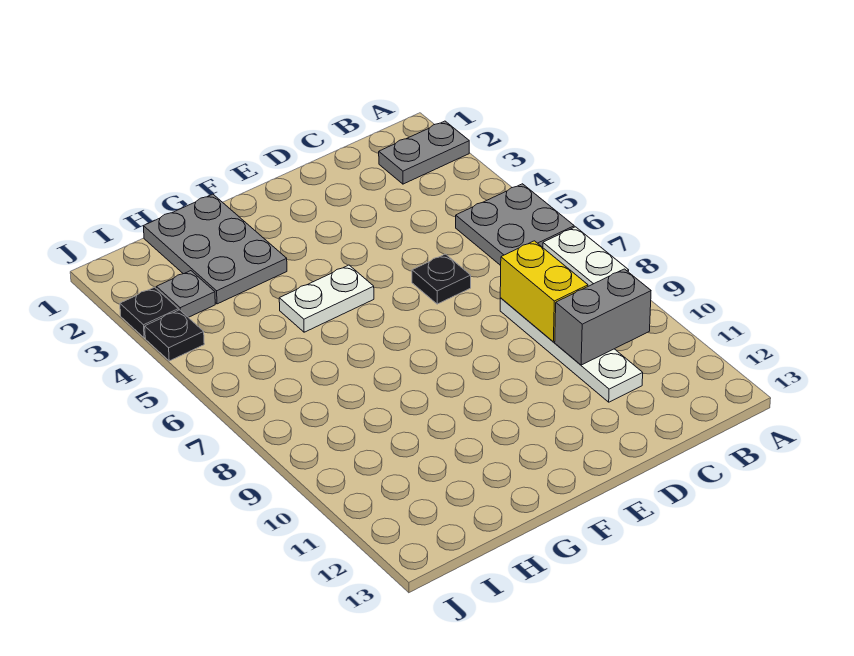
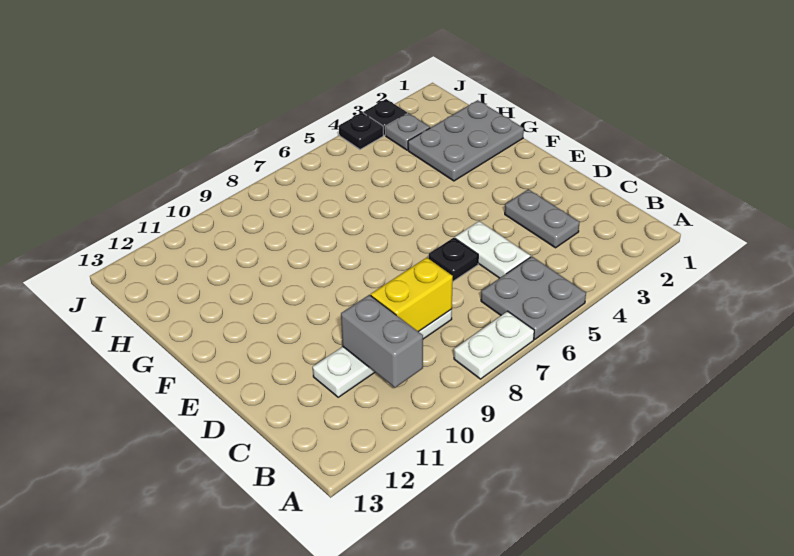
grey 1x2 plate [379,121,469,184] -> grey 1x2 plate moved to [505,189,580,248]
white 1x2 plate [279,265,374,332] -> white 1x2 plate moved to [455,221,530,278]

